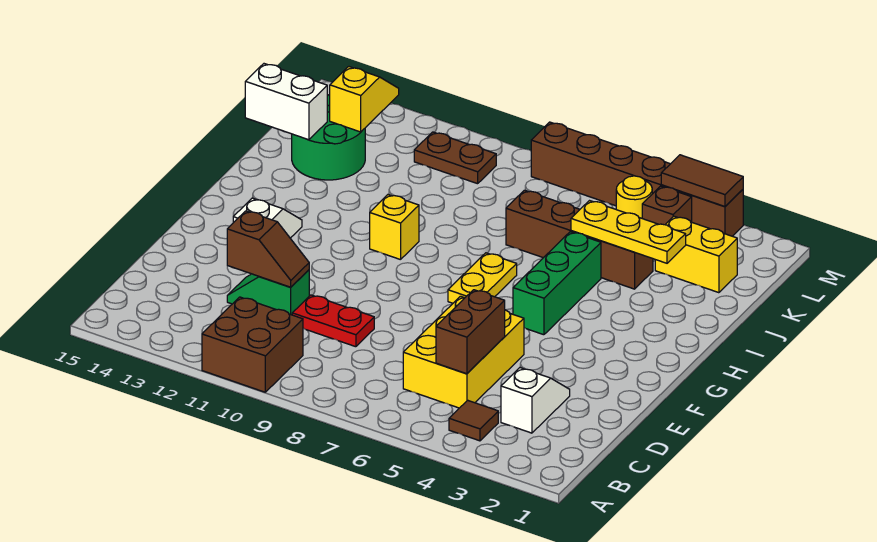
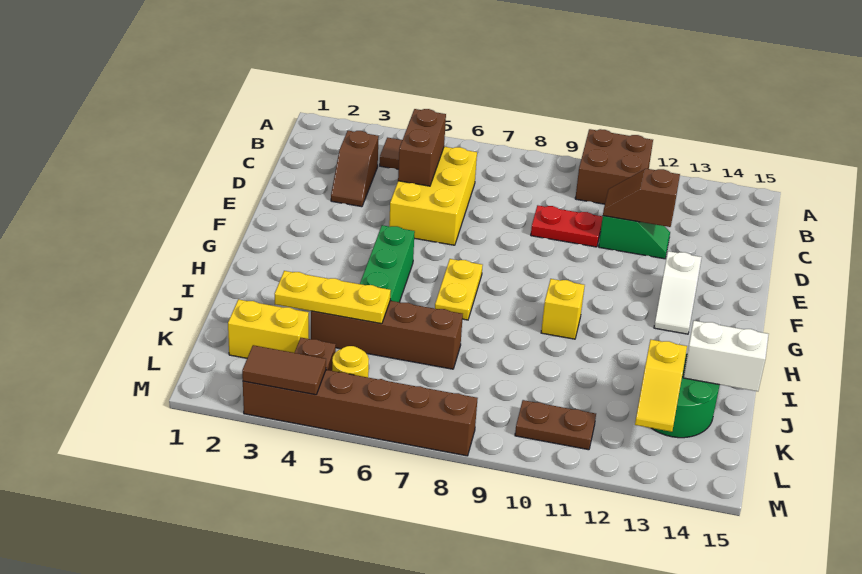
white 1x2 slope [501,368,570,433] -> brown 1x2 slope [331,131,379,207]

